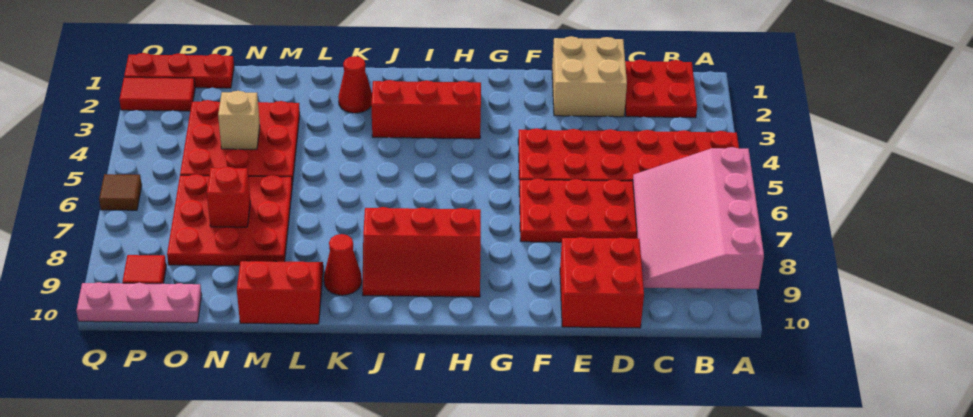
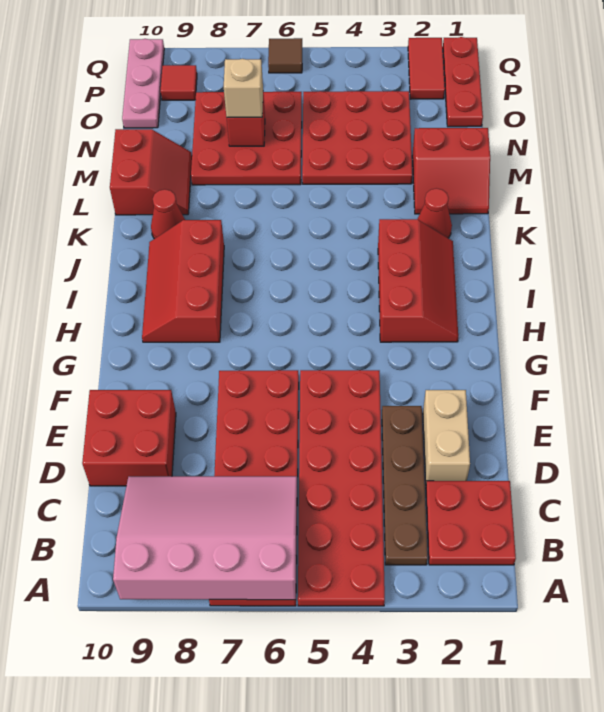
none -> brown 1x4 plate [382,406,428,565]
tan 2x2 brick [552,36,627,117] -> tan 1x2 brick [423,390,470,483]
none -> red 2x2 slope [412,128,490,214]
tan 1x1 brick [218,91,260,149] -> tan 1x1 brick moved to [224,59,263,117]

